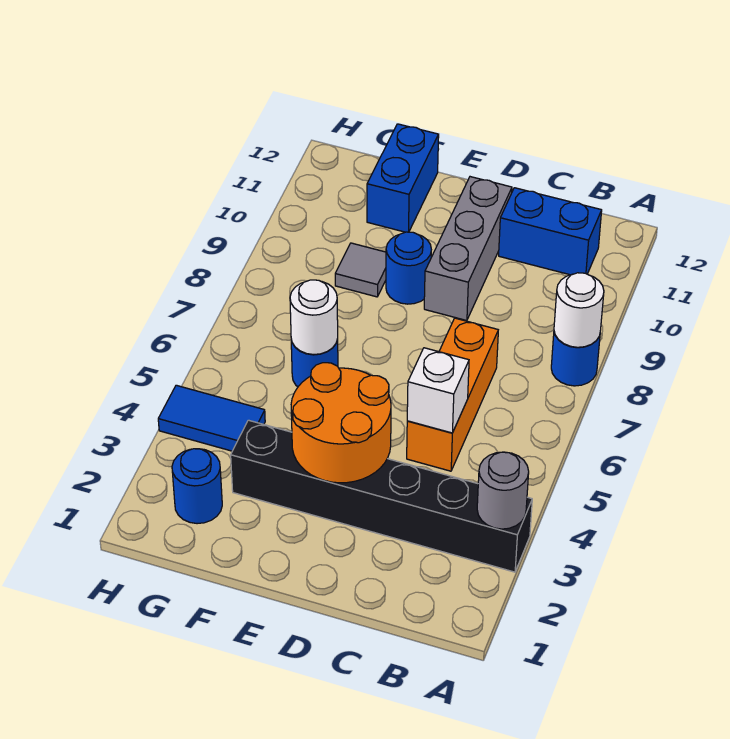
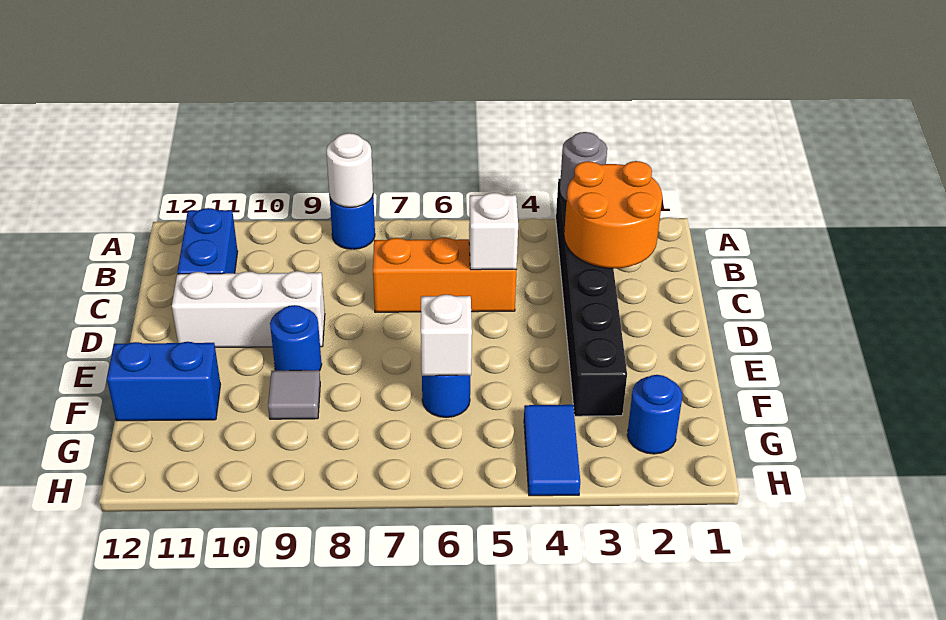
orange 2x2 round brick [291,363,391,483] -> orange 2x2 round brick moved to [564,161,662,268]
grey 1x3 brick [424,177,512,321] -> white 1x3 brick [172,271,325,347]
white 1x1 round brick [290,280,338,354] -> white 1x1 brick [421,295,472,376]

